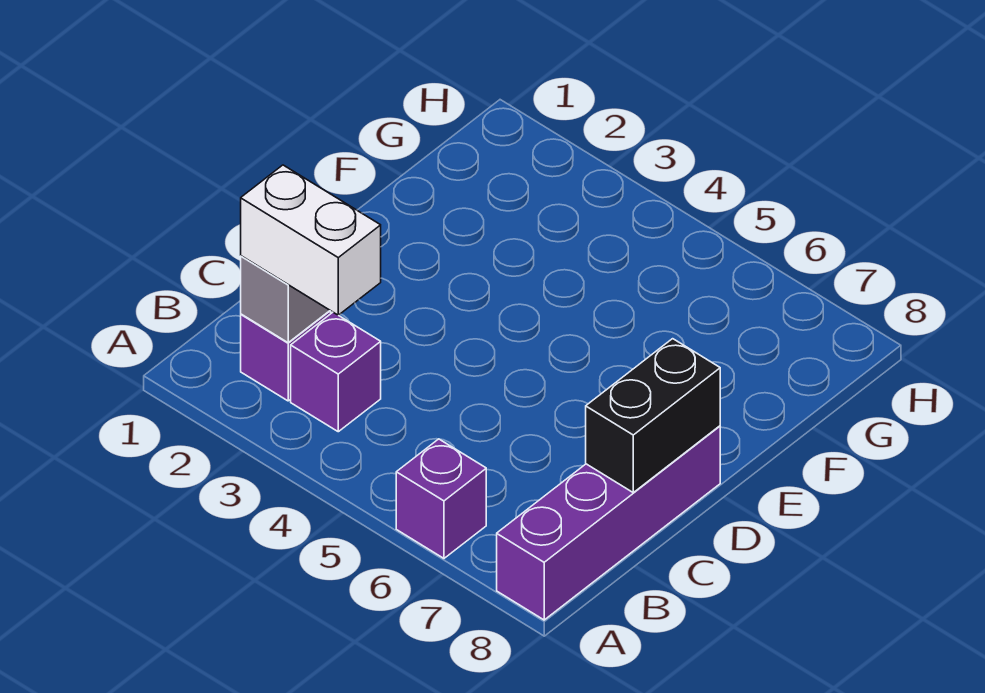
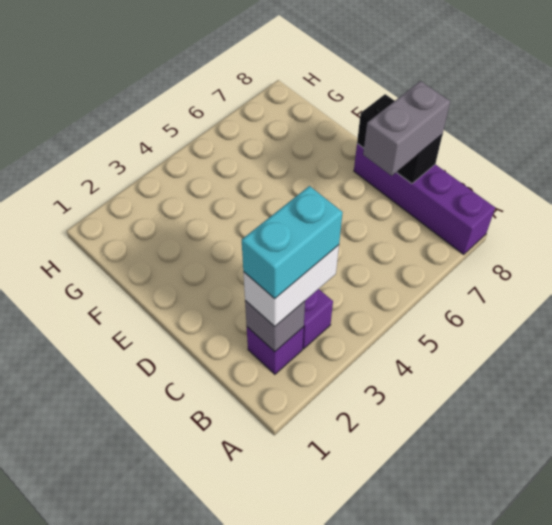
purple 1x1 brick [396,439,486,558] -> none
none -> cyan 1x2 brick [242,186,343,299]
none -> grey 1x2 brick [363,81,450,176]

